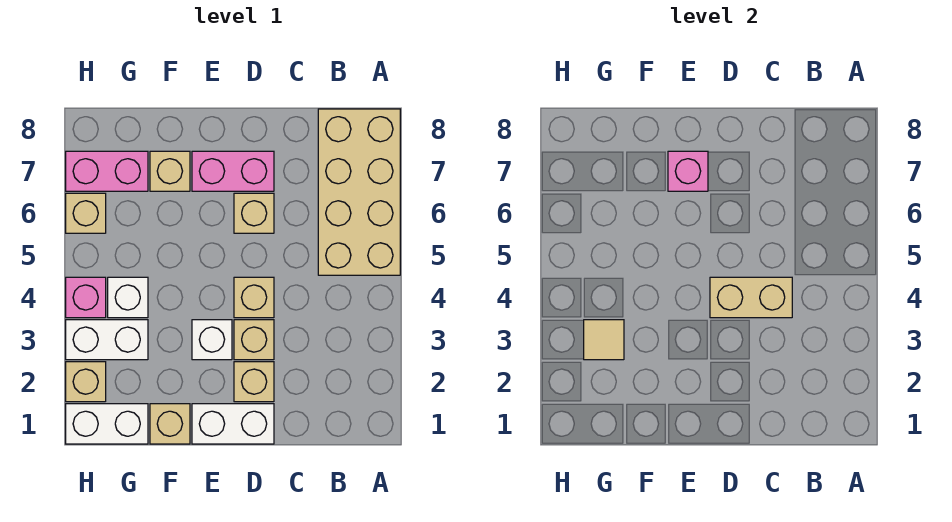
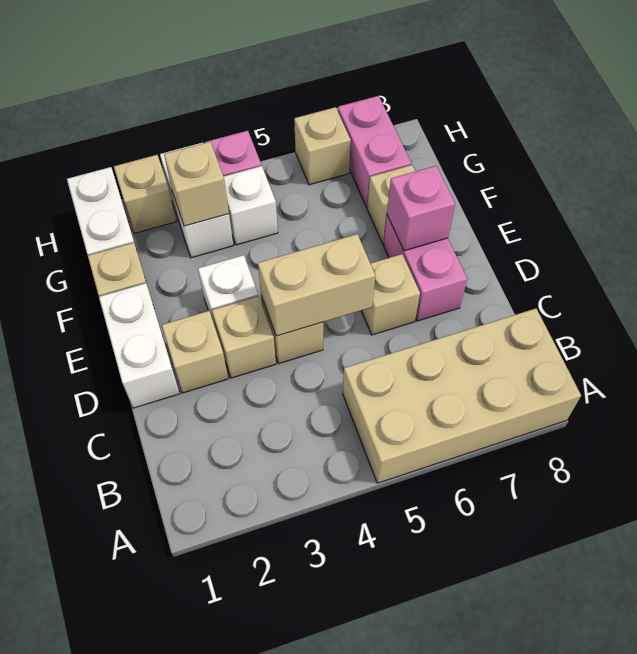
tan 1x2 brick [710,277,792,318] -> tan 1x2 brick turned to [258,234,375,336]
tan 1x1 tile [584,320,624,360] -> tan 1x1 brick [164,142,229,226]

